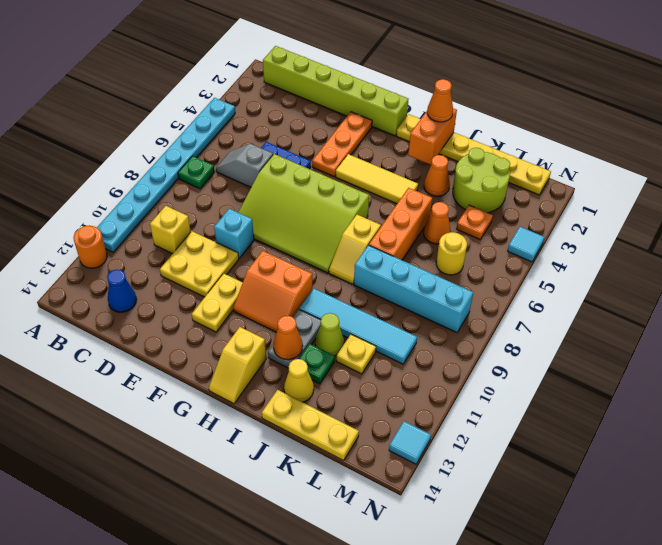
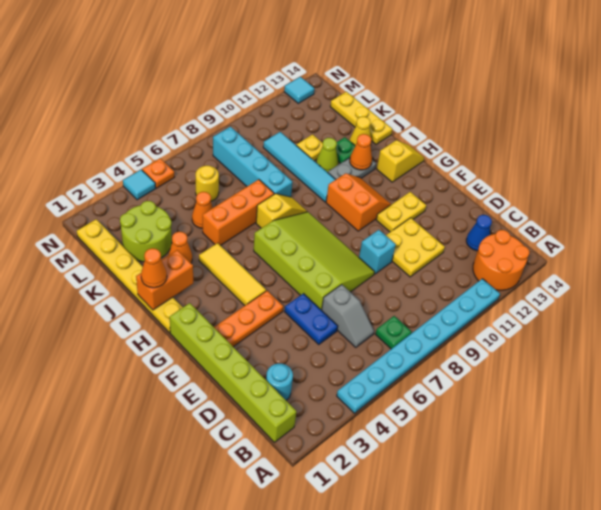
orange 1x1 round brick [73,226,107,268] -> orange 2x2 round brick [473,230,529,290]
none -> cyan 1x1 round brick [266,363,293,400]
yellow 1x1 brick [150,206,191,254] -> none
orange 1x1 plate [457,205,493,240] -> orange 1x1 plate moved to [142,158,174,188]

